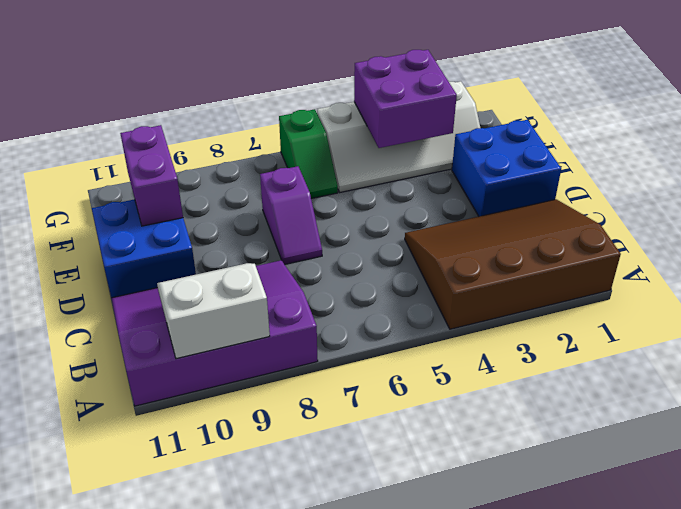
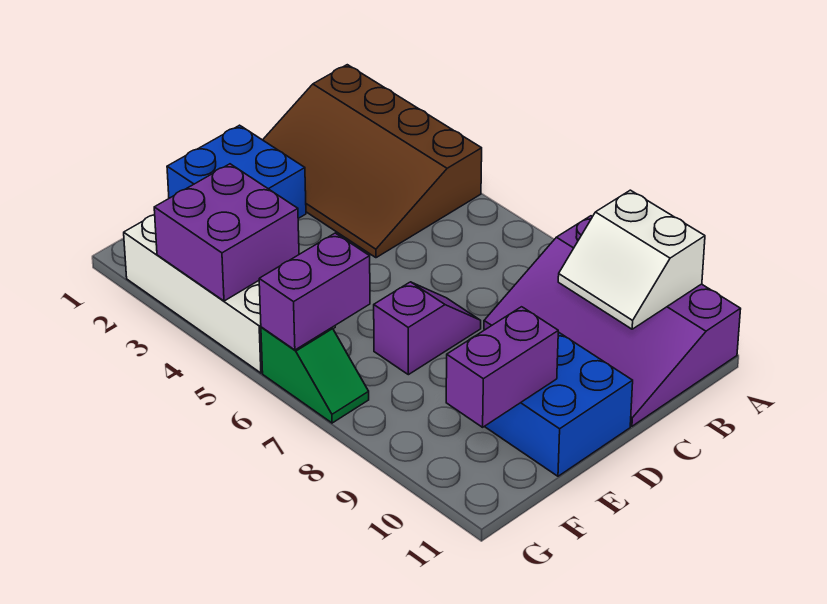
green 1x2 slope [279,109,338,199] -> green 1x2 slope turned to [261,327,369,423]
none -> purple 1x2 brick [259,233,370,350]

